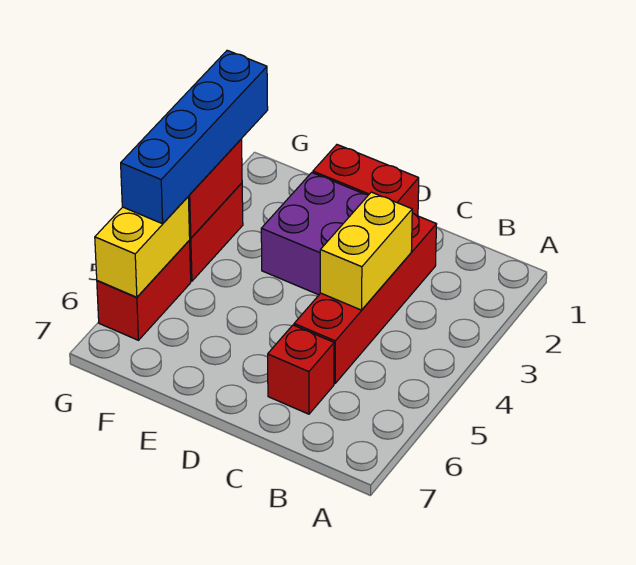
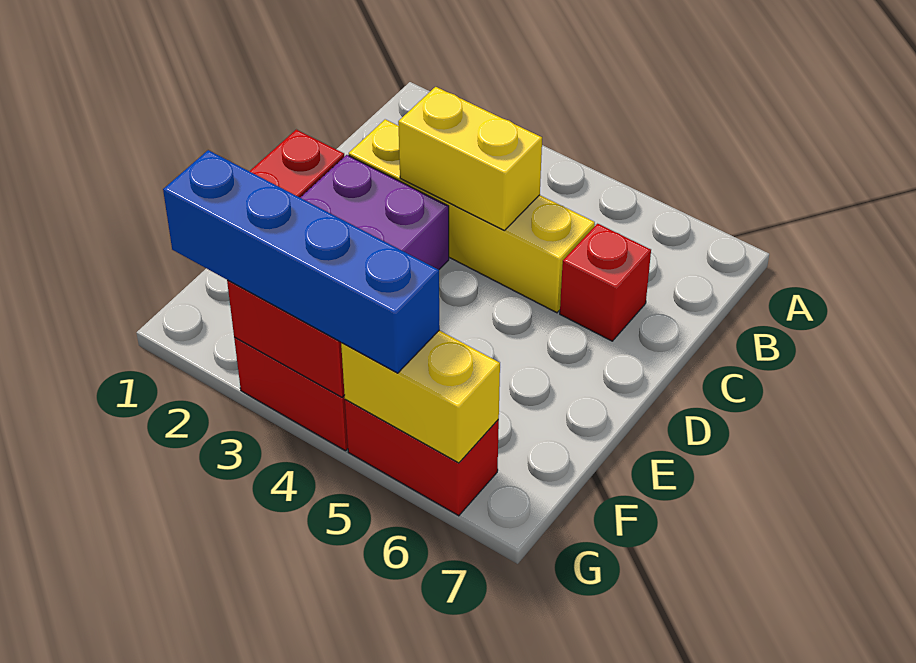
red 1x4 brick [294,213,437,383] -> yellow 1x4 brick [349,119,595,313]

